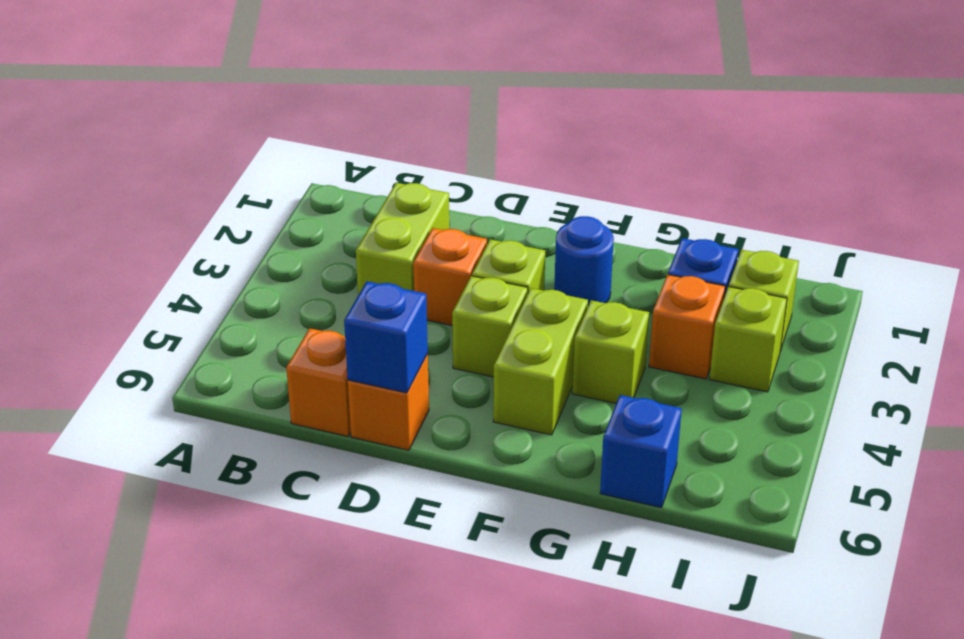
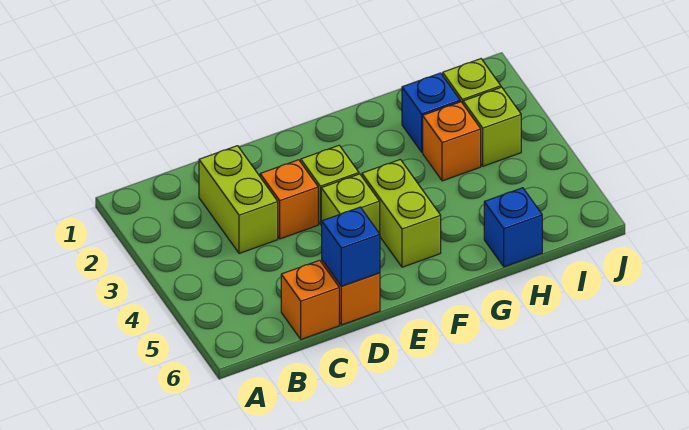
blue 1x1 round brick [554,216,614,306] -> none
lime 1x1 brick [572,300,649,403] -> none

